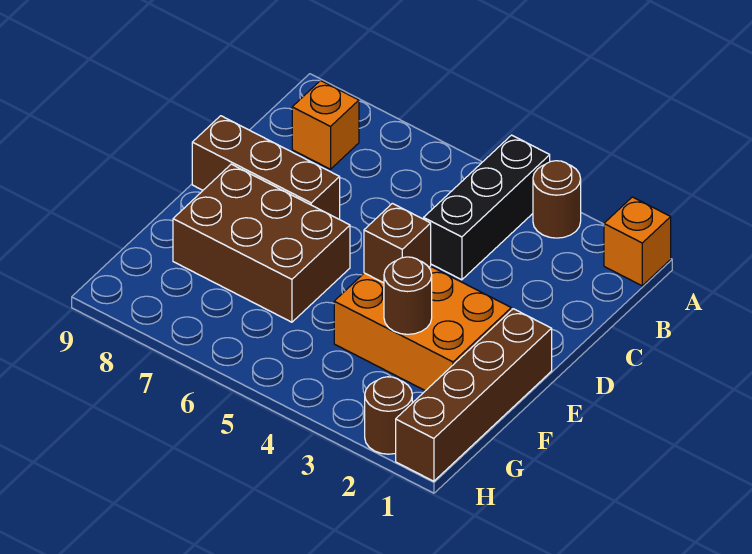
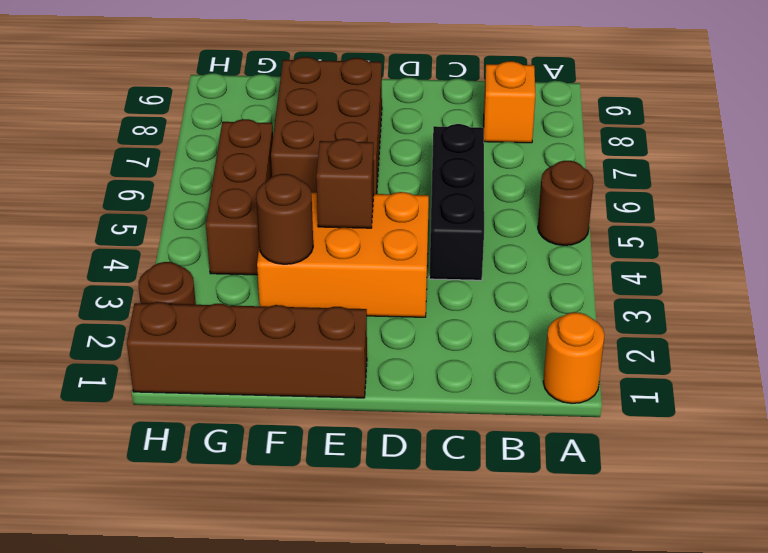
orange 1x1 brick [604,197,671,286] -> orange 1x1 round brick [543,313,604,403]
brown 1x1 round brick [533,161,581,238] -> brown 1x1 round brick moved to [538,161,593,245]
black 1x3 brick [424,135,550,280] -> black 1x3 brick turned to [429,124,484,280]
brown 1x3 brick [192,116,340,219] -> brown 1x3 brick moved to [206,119,273,275]
orange 2x3 brick [334,266,511,391] -> orange 2x3 brick turned to [257,192,429,317]

